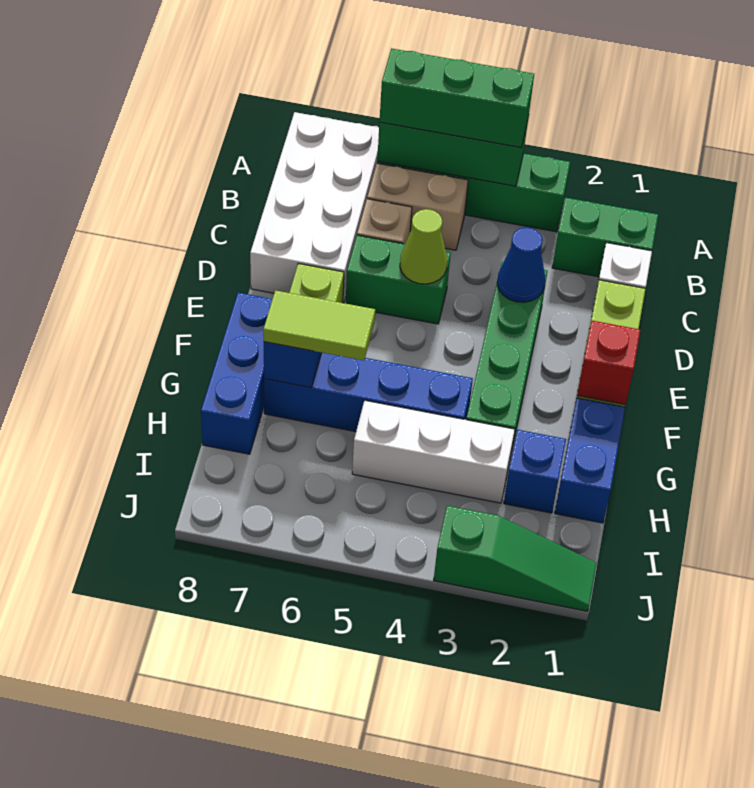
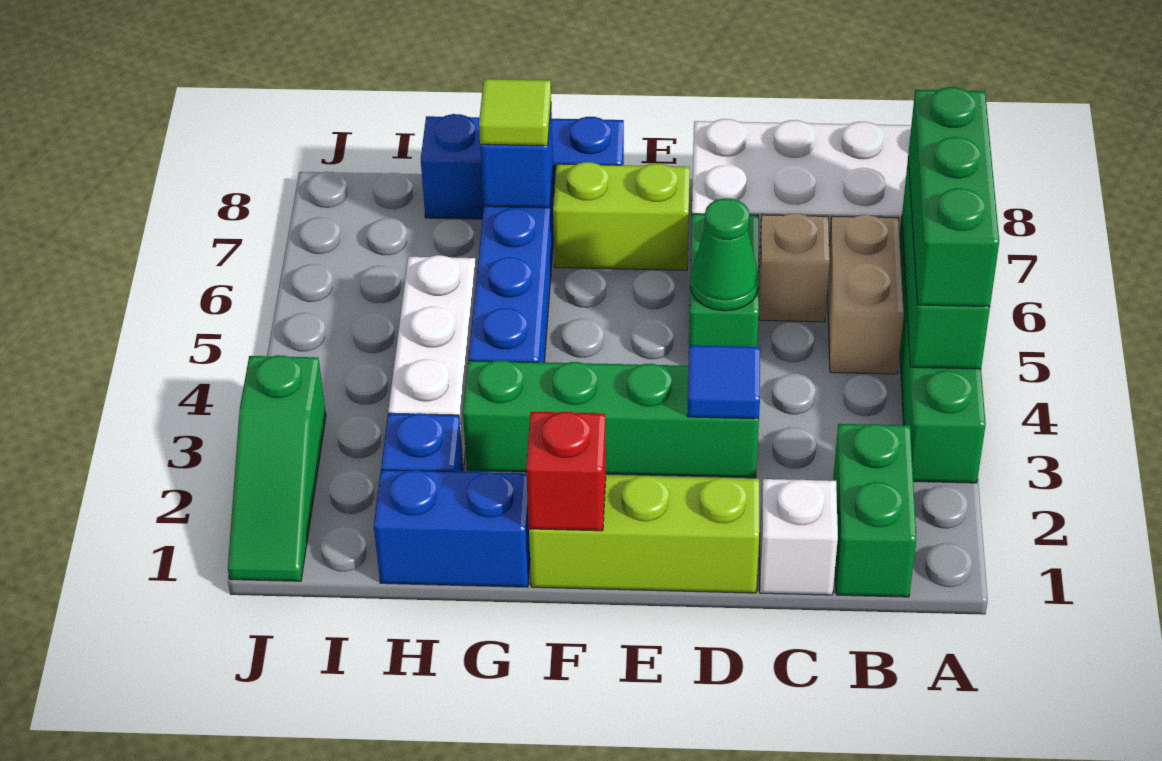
blue 1x1 cone [497,228,545,302] -> blue 1x1 tile [687,345,760,419]
lime 1x1 cone [400,209,447,284] -> green 1x1 cone [690,198,759,311]
lime 1x2 tile [263,290,375,361] -> lime 1x1 tile [479,79,551,146]

